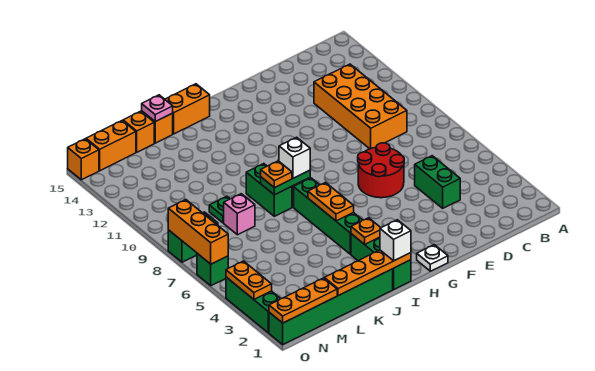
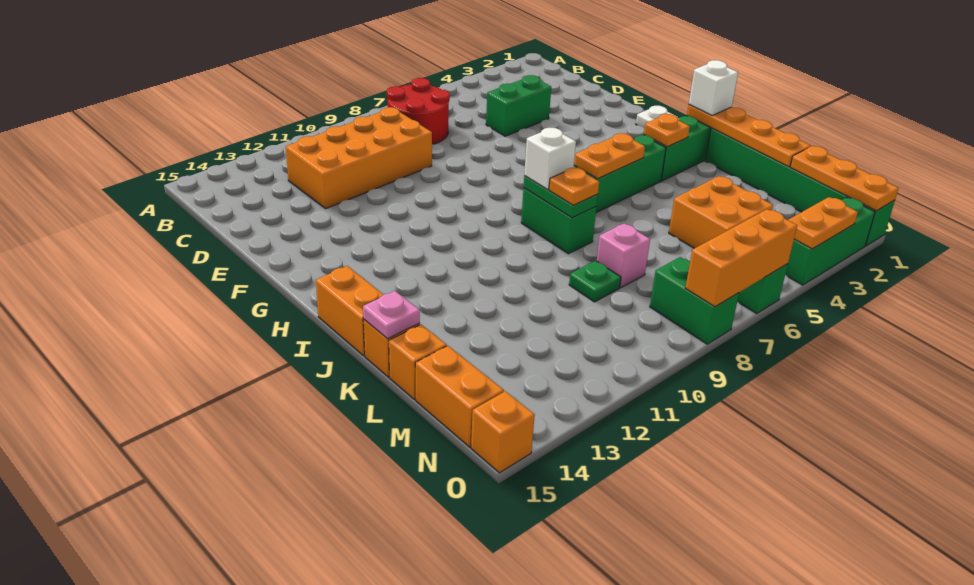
red 2x2 round brick [358,143,404,198] -> red 2x2 round brick moved to [387,78,450,145]
green 1x2 brick [246,164,292,216] -> green 1x2 brick turned to [521,188,596,254]
none -> orange 2x2 brick [669,176,773,248]

